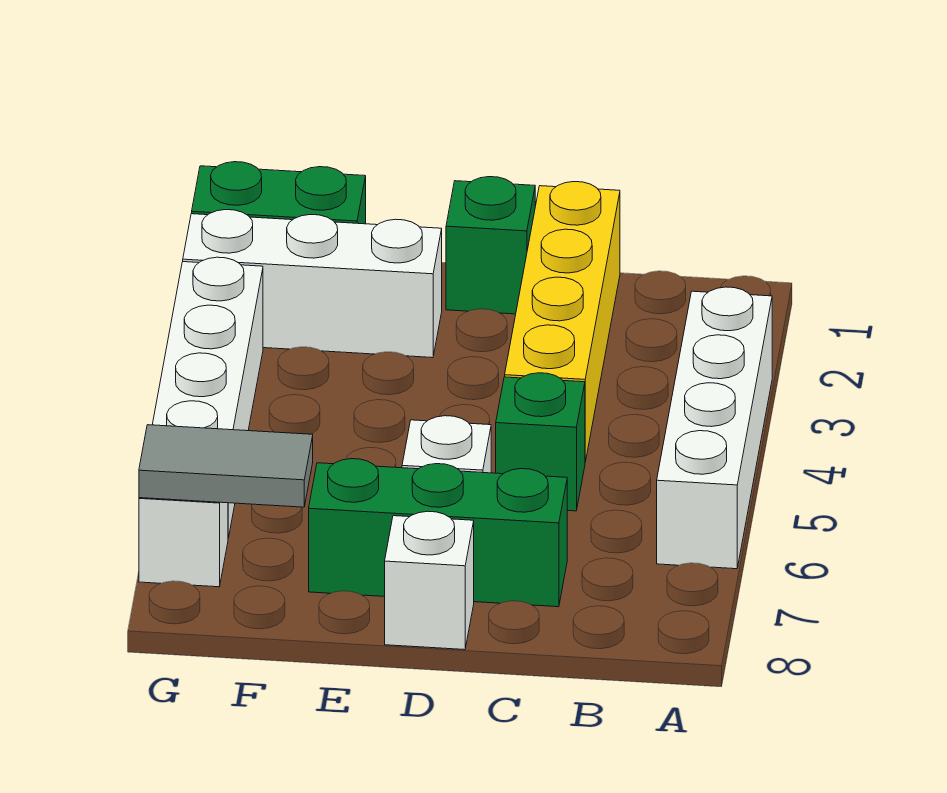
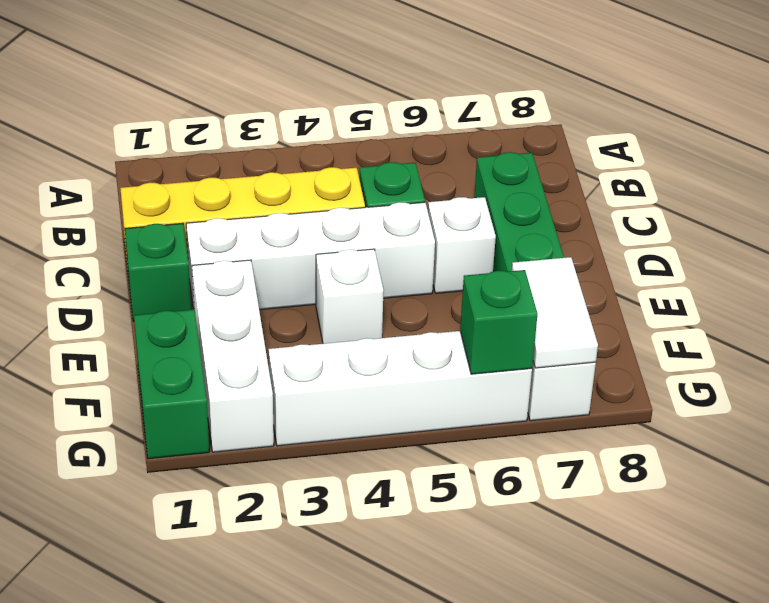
white 1x4 brick [657,287,772,569] -> white 1x4 brick moved to [186,202,435,310]
white 1x1 brick [385,511,474,650] -> white 1x1 brick moved to [316,249,383,344]
grey 1x2 tile [139,425,313,507] -> white 1x2 tile [512,257,598,368]
none -> green 1x1 brick [460,270,538,374]

